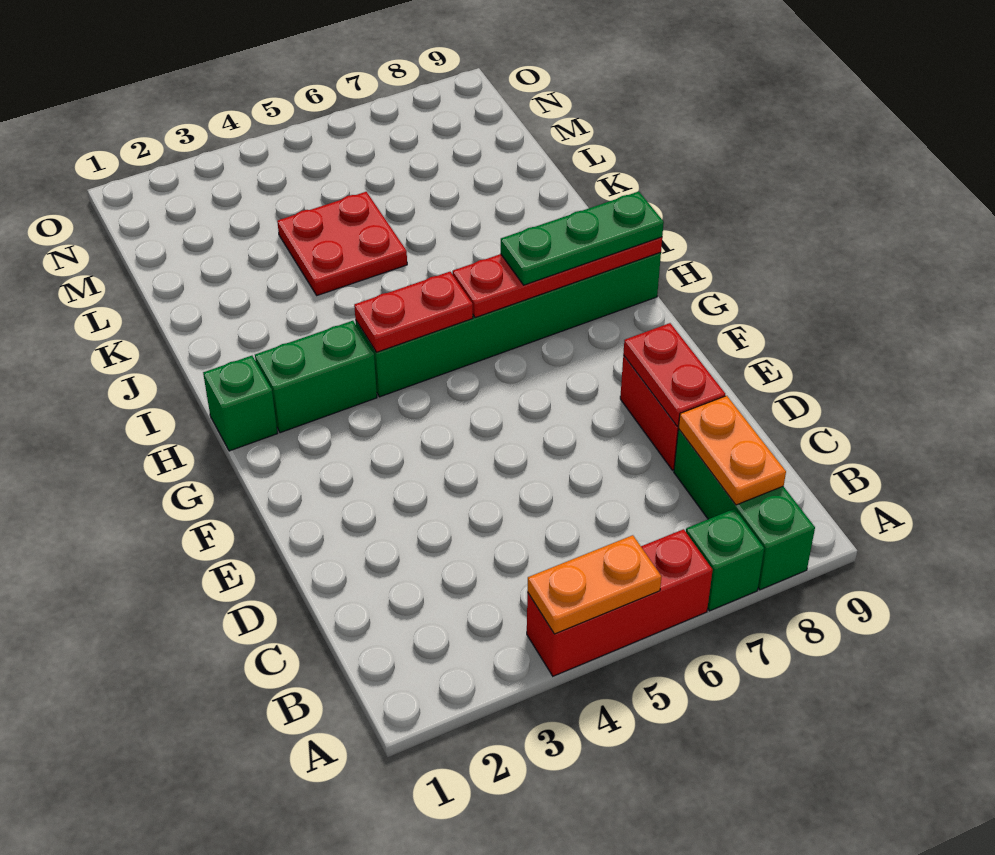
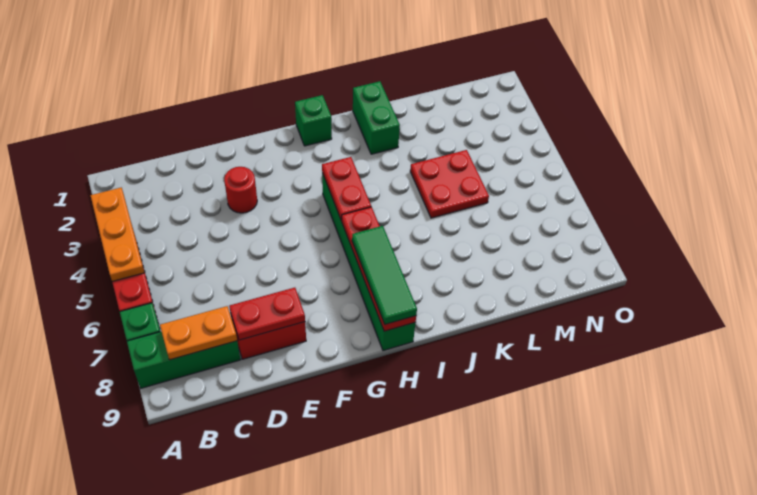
orange 1x2 plate [527,535,661,634] -> orange 1x3 plate [90,188,144,281]
none -> red 1x1 round brick [224,167,257,213]
green 1x2 brick [255,321,377,433] -> green 1x2 brick moved to [353,81,400,154]
green 1x3 plate [501,191,664,285] -> green 1x3 tile [352,226,417,324]

